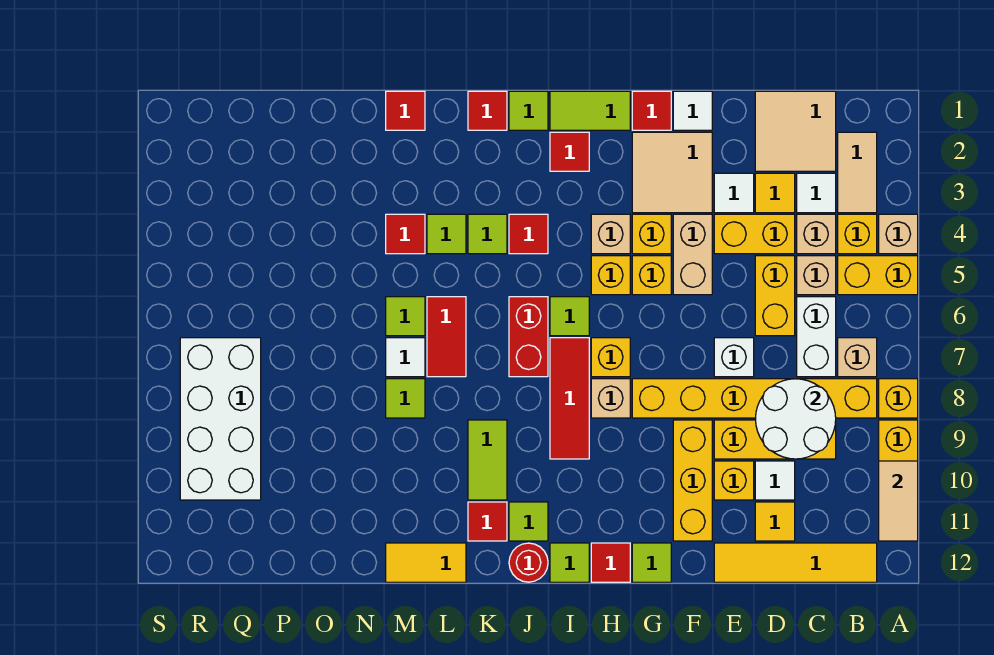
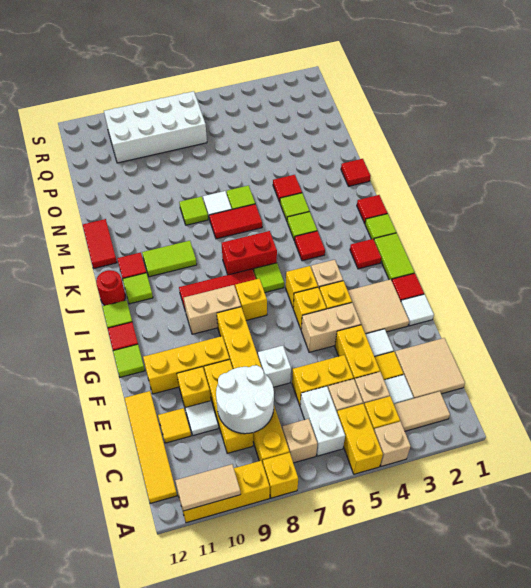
white 1x2 brick [797,297,836,377] -> white 1x2 brick turned to [300,386,345,456]
tan 1x1 brick [591,379,630,418] -> tan 1x2 brick [184,285,241,334]
yellow 1x2 tile [386,543,466,582] -> red 1x2 tile [83,219,117,268]

